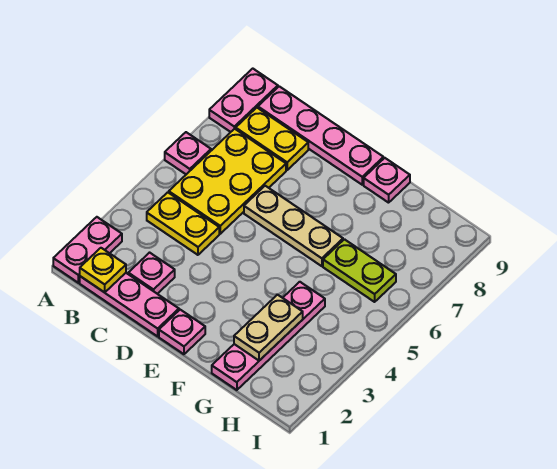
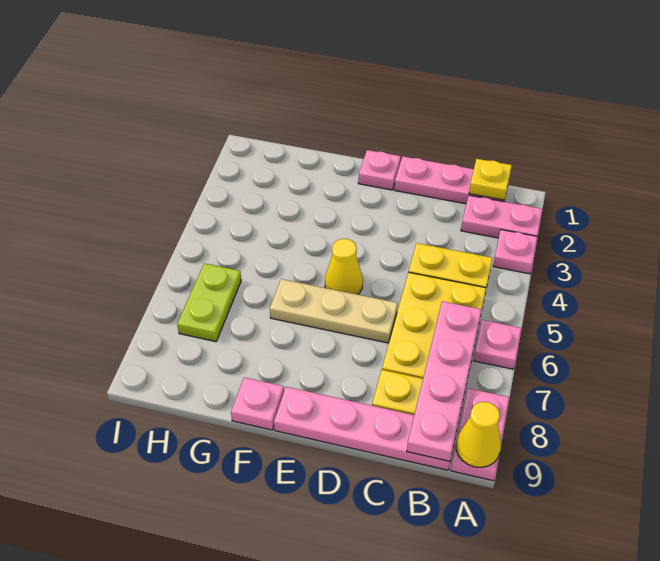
pink 1x2 plate [53,217,122,283] -> pink 1x2 plate turned to [461,195,542,238]
none -> yellow 1x1 cone [456,402,501,467]
pink 1x1 plate [128,253,175,294] -> pink 1x1 plate moved to [493,230,537,274]
none -> yellow 1x1 cone [325,239,363,295]
pink 1x4 plate [212,282,325,390] -> pink 1x4 plate moved to [407,301,482,461]
tan 1x2 plate [234,295,303,361] -> none
lime 1x2 plate [323,239,396,302] -> lime 1x2 plate turned to [177,263,241,341]

